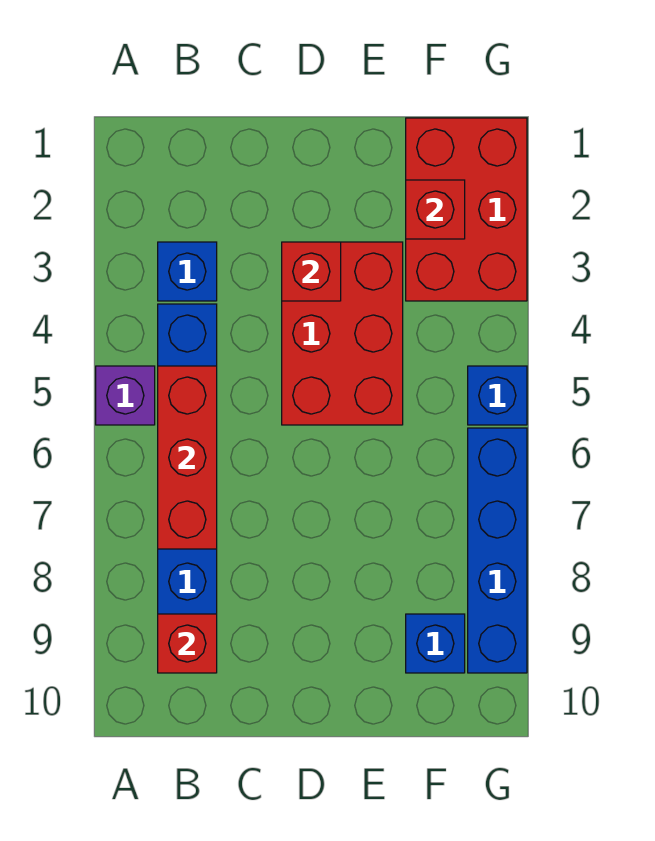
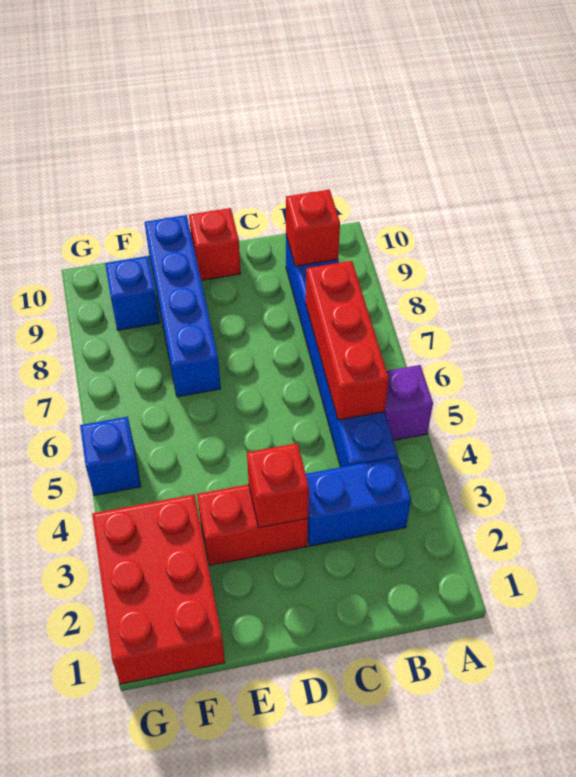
blue 1x1 brick [158,242,217,301] -> blue 1x2 brick [306,456,411,546]
red 2x3 brick [282,242,403,425] -> red 1x2 brick [197,484,308,566]
red 1x1 brick [406,180,465,239] -> red 1x1 brick moved to [189,208,241,281]
blue 1x4 brick [468,428,527,673] -> blue 1x4 brick moved to [144,215,221,397]

